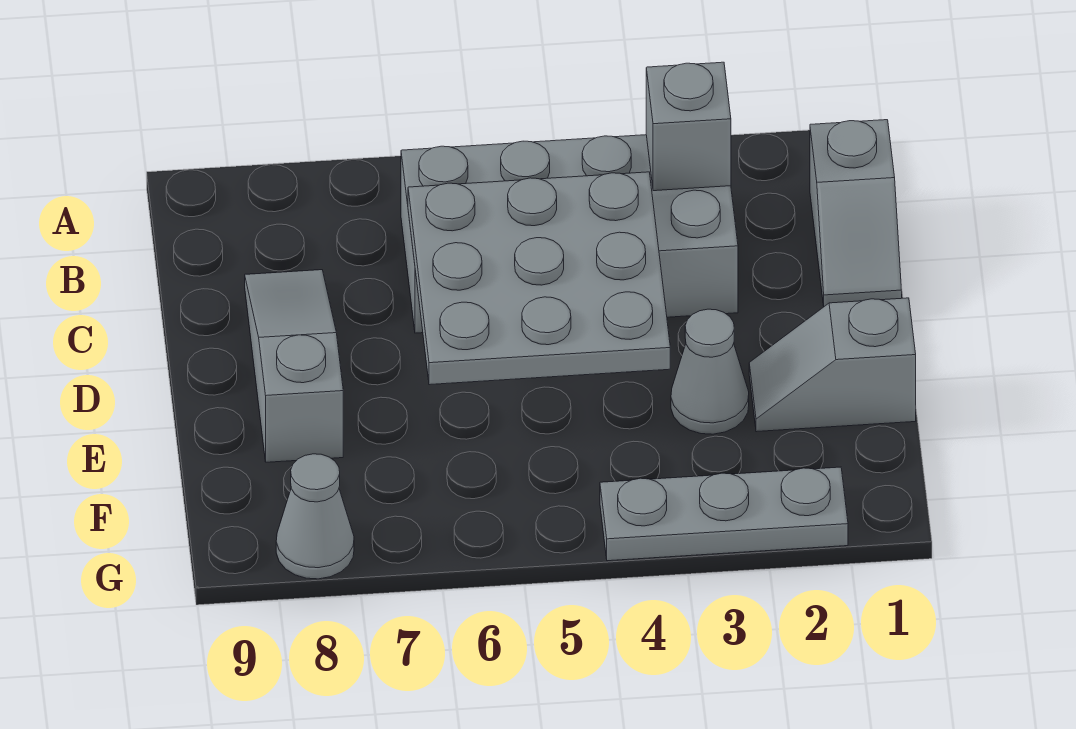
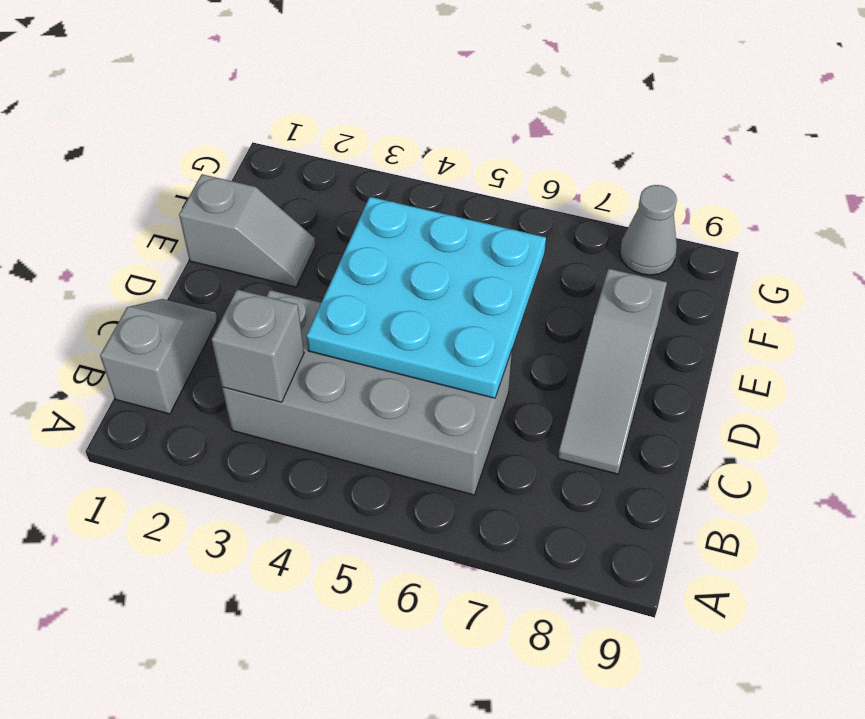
grey 3x3 plate [408,172,670,385] -> cyan 3x3 plate [306,197,546,398]
grey 1x1 cone [671,309,749,434] -> none
grey 1x3 plate [600,467,848,561] -> none

